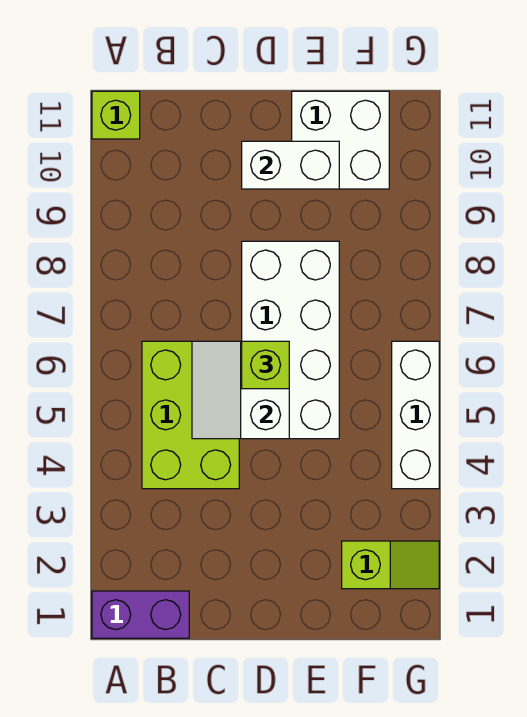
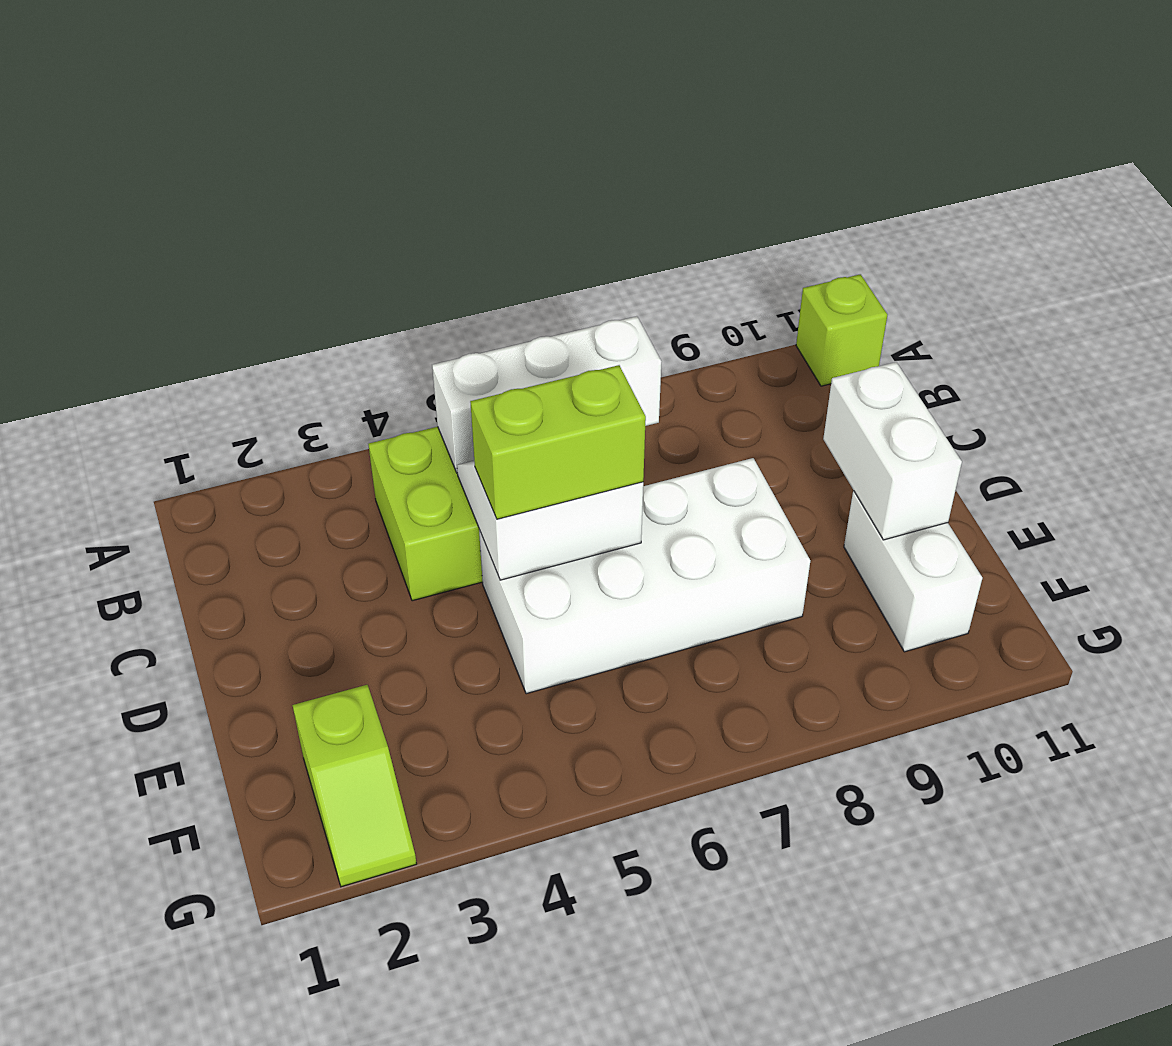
purple 1x2 brick [92,591,189,638] -> none
lime 1x1 brick [242,341,289,389] -> lime 1x2 brick [470,365,646,519]
white 2x2 brick [292,91,389,189] -> white 1x2 brick [844,491,982,652]
white 1x3 brick [392,341,439,489] -> white 1x3 brick moved to [432,316,662,472]

